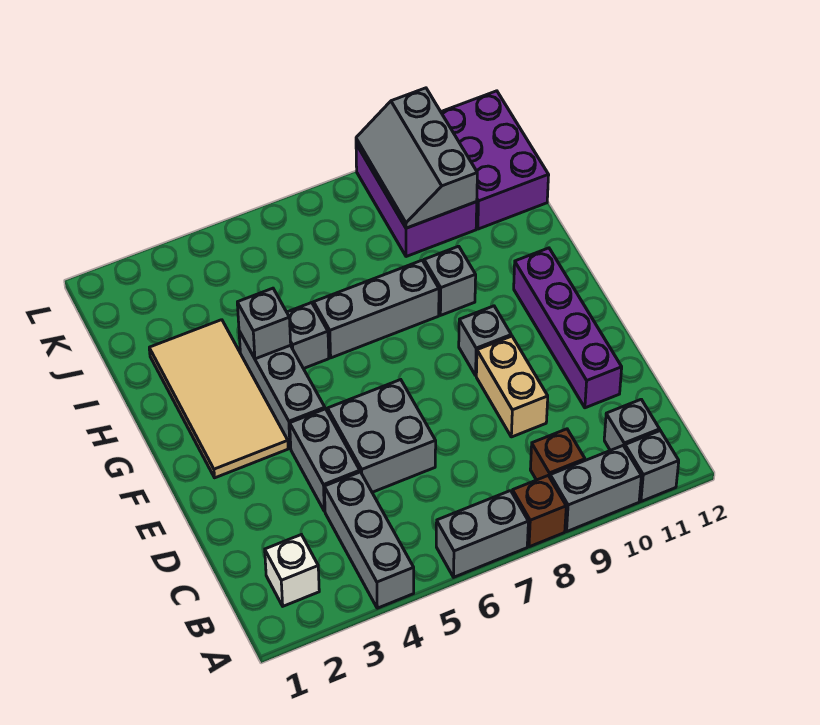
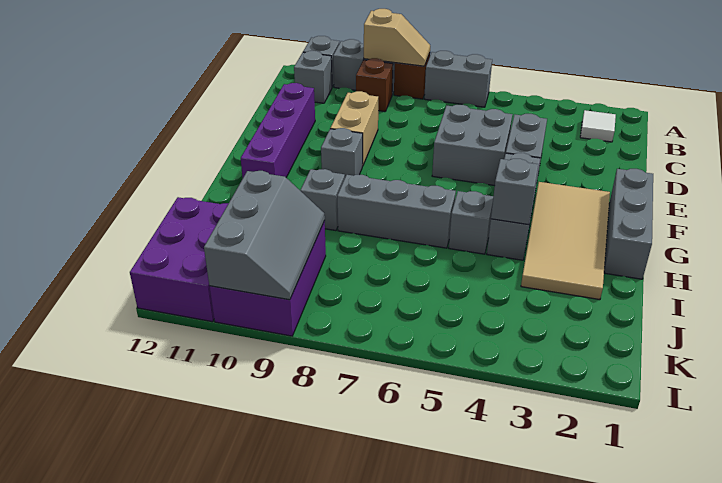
grey 1x3 brick [324,472,414,608] -> grey 1x3 brick moved to [604,169,653,279]
none -> tan 1x2 slope [364,9,430,66]
white 1x1 brick [265,534,319,606] -> white 1x1 tile [580,110,616,142]

